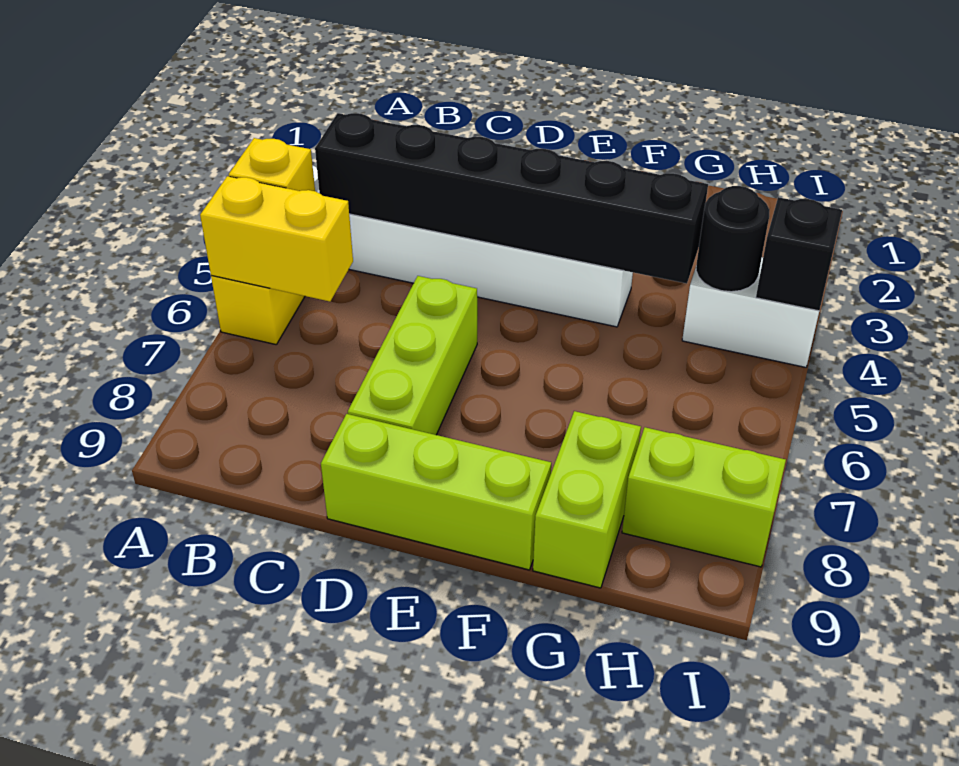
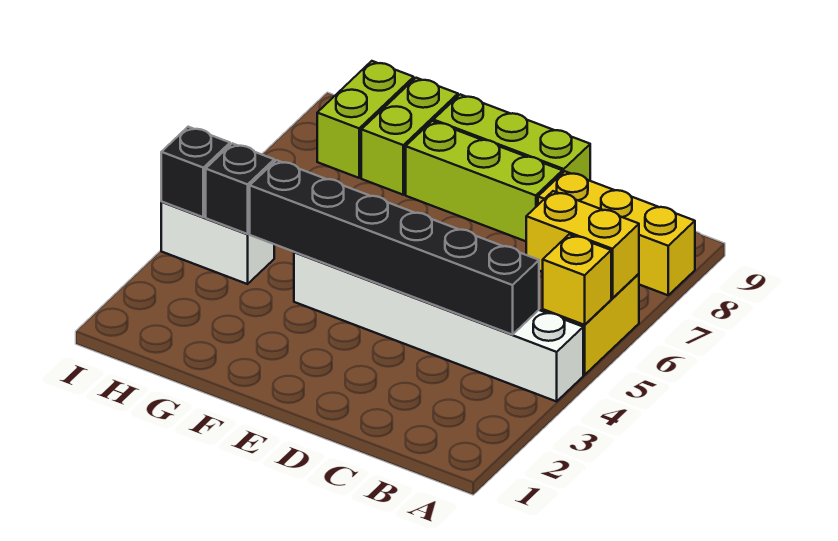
none -> yellow 1x3 brick [538,171,695,295]
lime 1x3 brick [348,276,477,435] -> lime 1x3 brick turned to [406,121,562,241]
black 1x1 round brick [696,186,769,292] -> black 1x1 brick [206,143,274,234]
lime 1x2 brick [622,427,786,567] -> lime 1x2 brick turned to [317,61,414,178]

